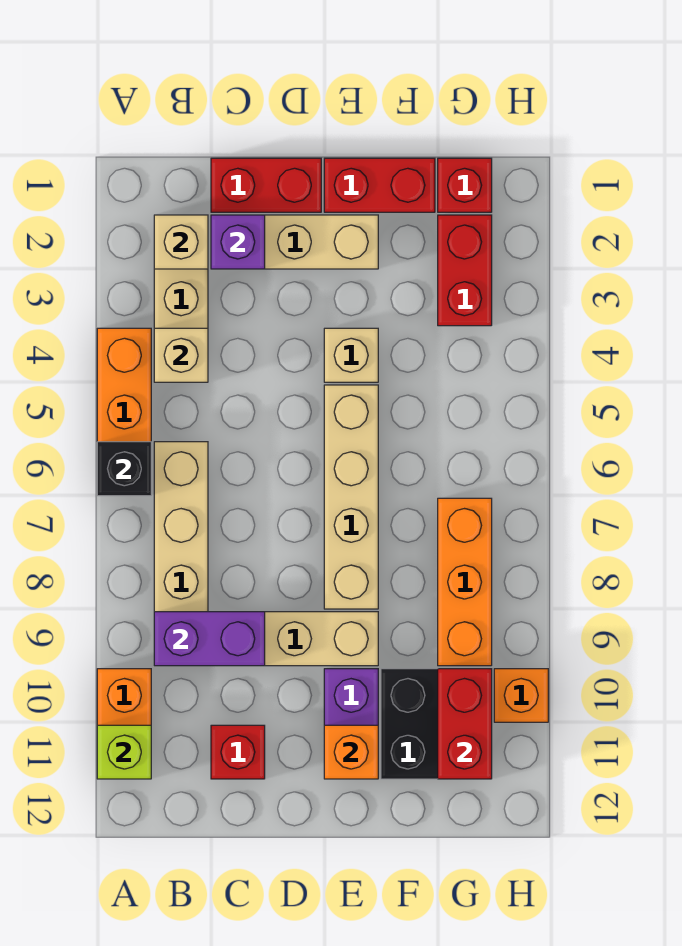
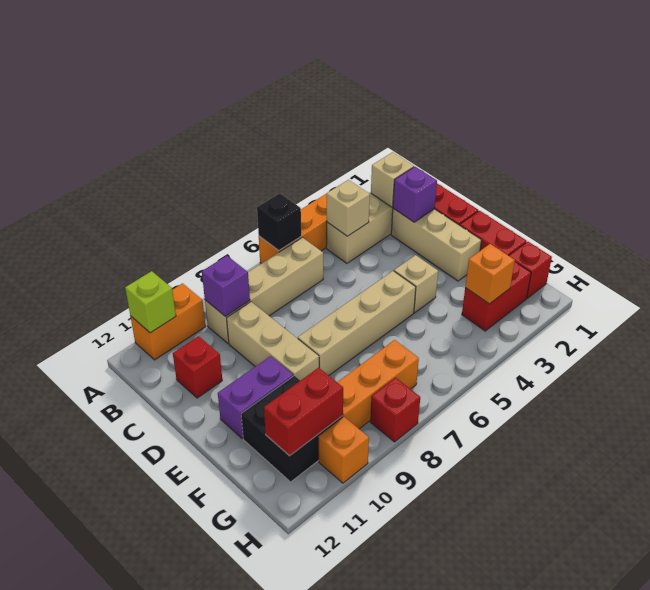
purple 1x2 brick [154,612,265,666] -> purple 1x1 brick [202,256,250,316]
orange 1x1 brick [324,725,378,779] -> orange 1x1 brick moved to [465,244,515,304]
none -> red 1x1 brick [370,378,420,442]

